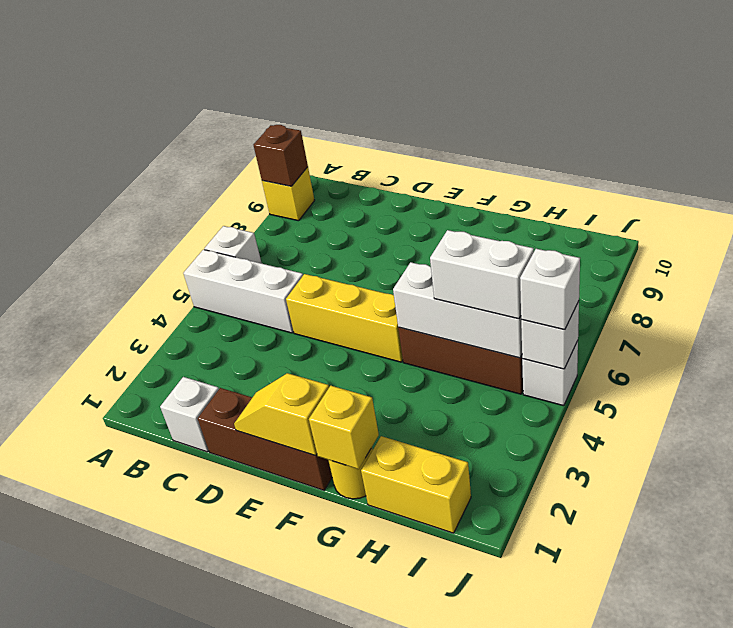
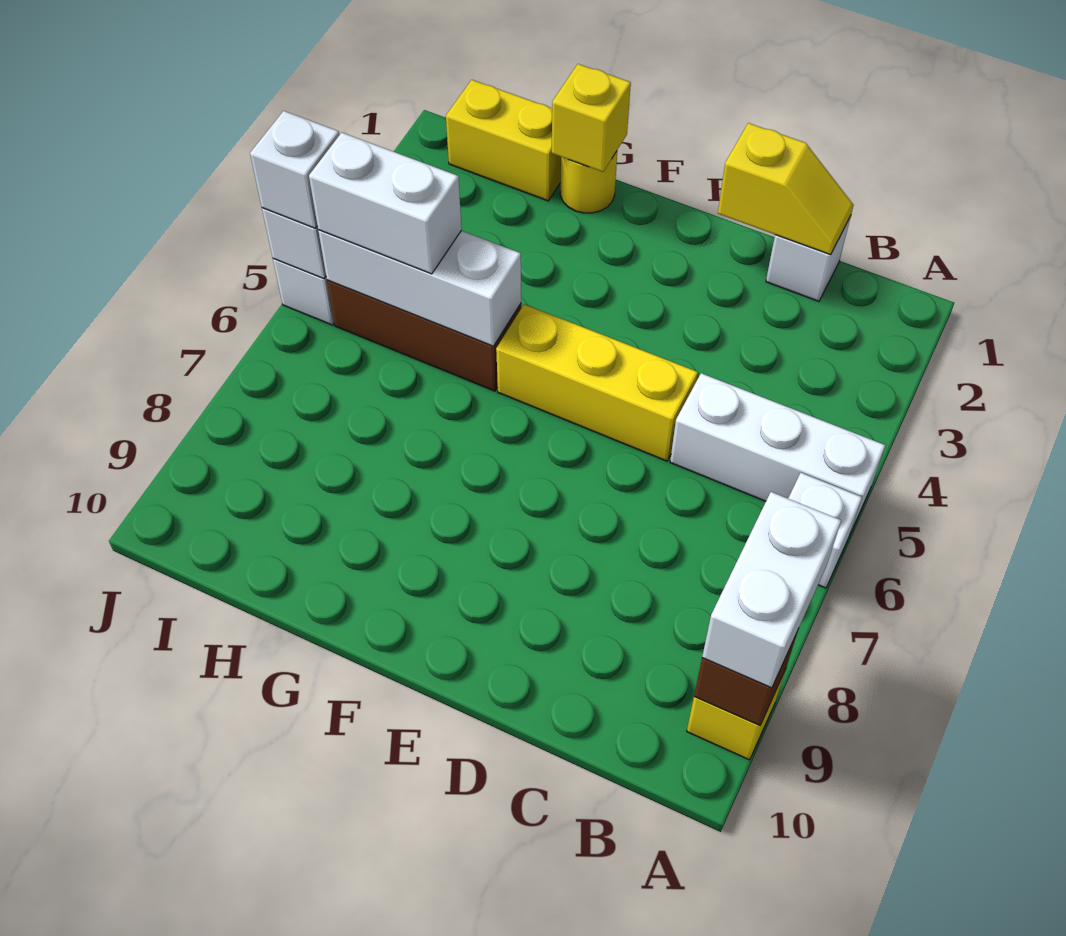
none -> white 1x2 brick [702,492,841,688]
brown 1x3 brick [198,388,332,490] -> none
yellow 1x2 slope [234,373,329,456] -> yellow 1x2 slope moved to [718,123,853,255]

